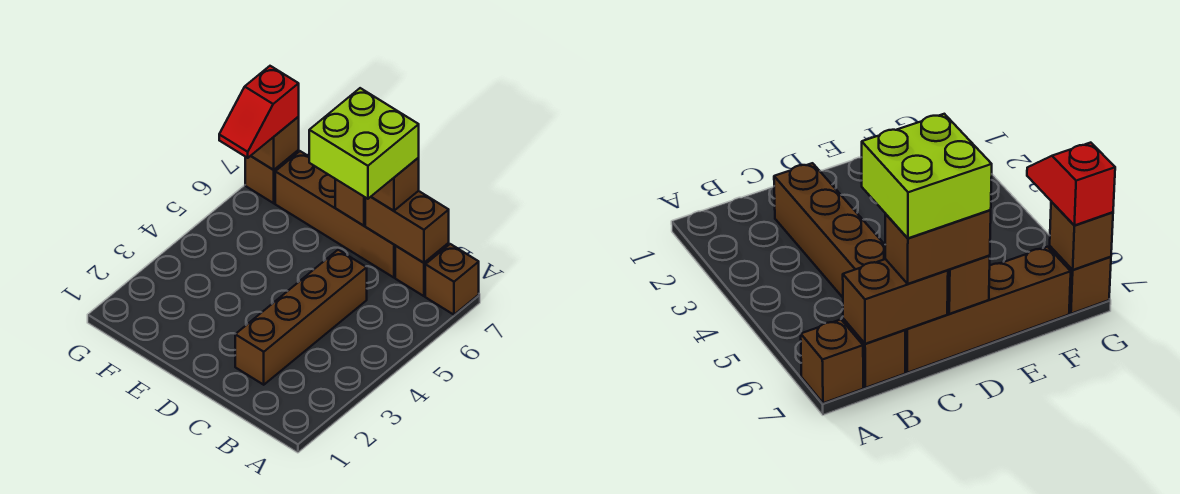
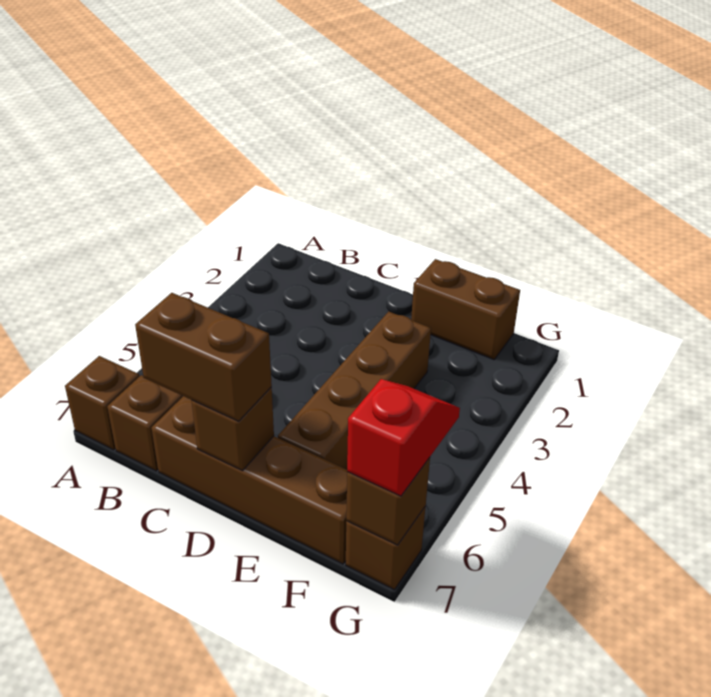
brown 1x2 brick [365,191,449,263] -> brown 1x2 brick moved to [411,259,520,360]
brown 1x4 brick [235,250,367,385] -> brown 1x4 brick moved to [278,311,431,470]
lime 2x2 brick [309,88,419,199] -> none

